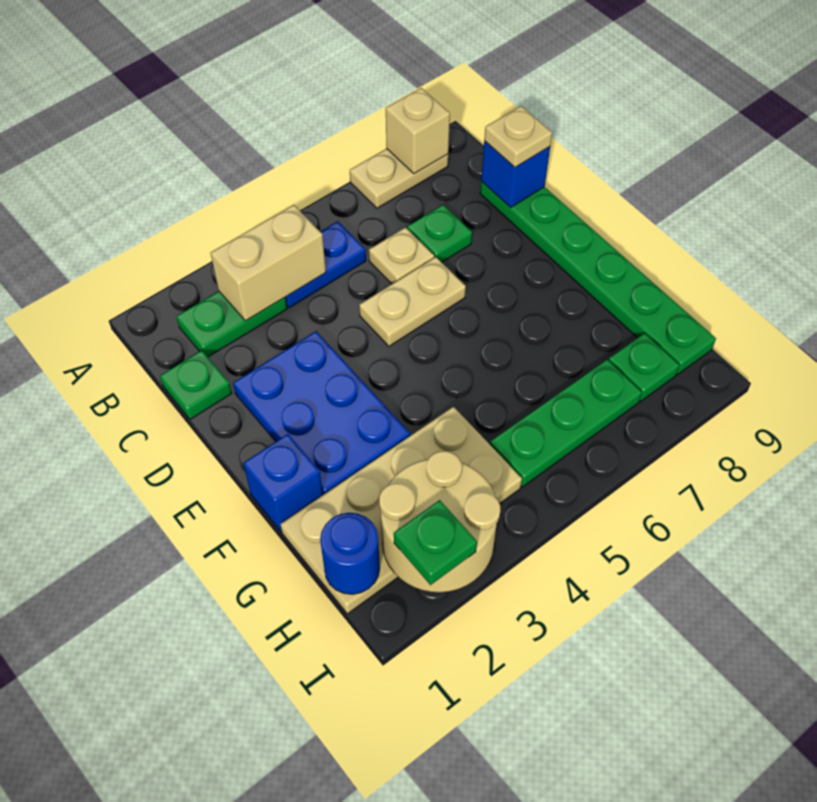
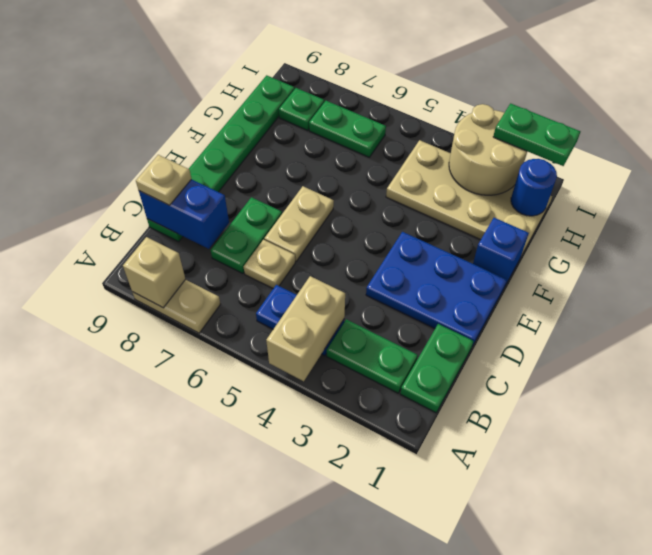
tan 1x2 brick [211,205,326,321] -> tan 1x2 brick turned to [266,276,345,381]
green 1x1 plate [160,350,232,419] -> green 1x2 plate [400,324,473,413]
green 1x1 plate [407,205,472,262] -> green 1x2 plate [211,197,282,274]
blue 1x1 brick [481,141,550,208] -> blue 1x2 brick [139,179,229,249]
blue 2x3 plate [233,331,410,495] -> blue 2x3 plate turned to [366,232,507,346]
tan 1x2 plate [359,257,466,346] -> tan 1x2 plate turned to [264,186,334,261]
green 1x3 plate [490,359,642,487] -> green 1x2 plate [309,101,386,157]
green 1x1 plate [394,500,477,585] -> green 1x2 plate [493,103,580,166]

